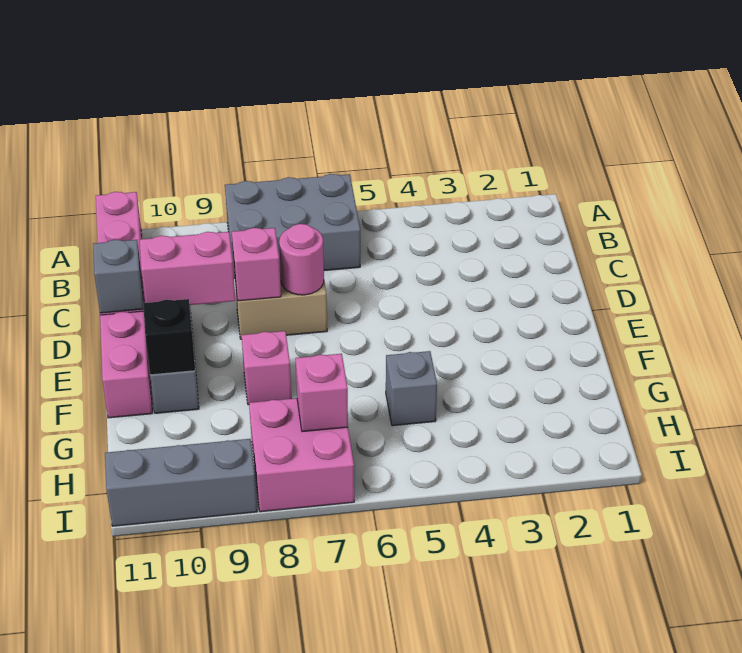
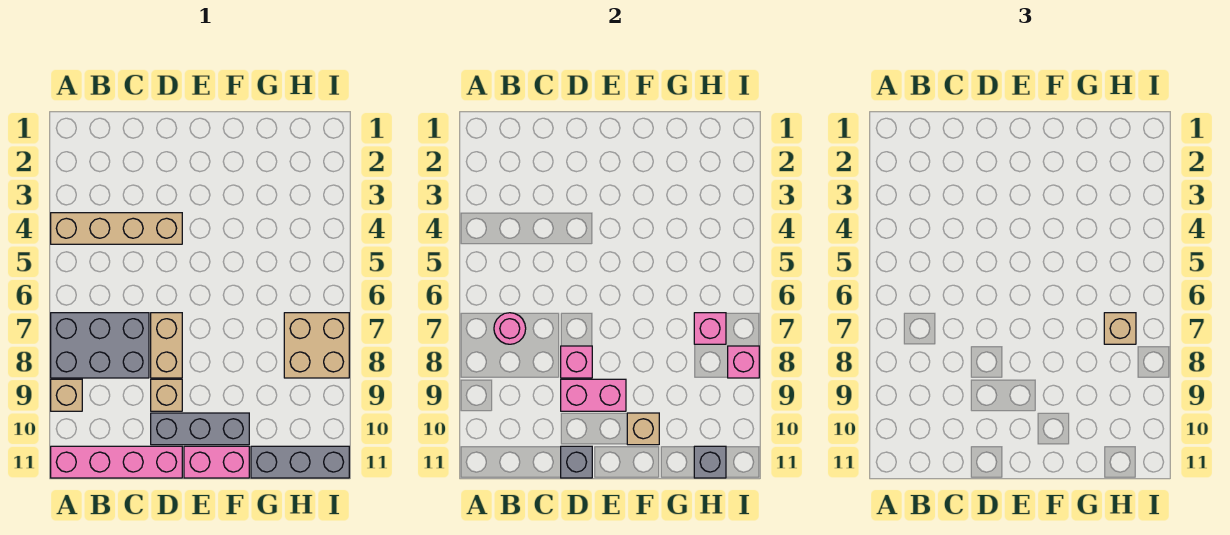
none -> tan 1x4 brick [51,213,182,244]
grey 2x3 brick [225,174,360,278] -> grey 2x3 brick turned to [51,313,149,378]
none -> tan 1x1 brick [51,379,82,411]
pink 1x1 round brick [279,224,324,295] -> pink 1x1 round brick moved to [494,313,526,344]
none -> tan 1x1 brick [151,379,182,411]
pink 1x2 brick [140,232,235,305] -> pink 1x2 brick turned to [561,379,626,411]
pink 1x1 brick [242,331,291,405] -> pink 1x1 brick moved to [728,346,759,378]
black 1x1 brick [143,299,195,375] -> tan 1x1 brick [627,413,659,445]
grey 1x1 brick [386,351,437,426] -> grey 1x1 brick moved to [694,446,726,478]
pink 2x2 brick [249,398,354,512] -> tan 2x2 brick [284,313,349,378]
none -> tan 1x1 brick [1104,313,1136,344]
grey 1x3 brick [105,439,257,526] -> grey 1x3 brick turned to [251,446,349,478]

